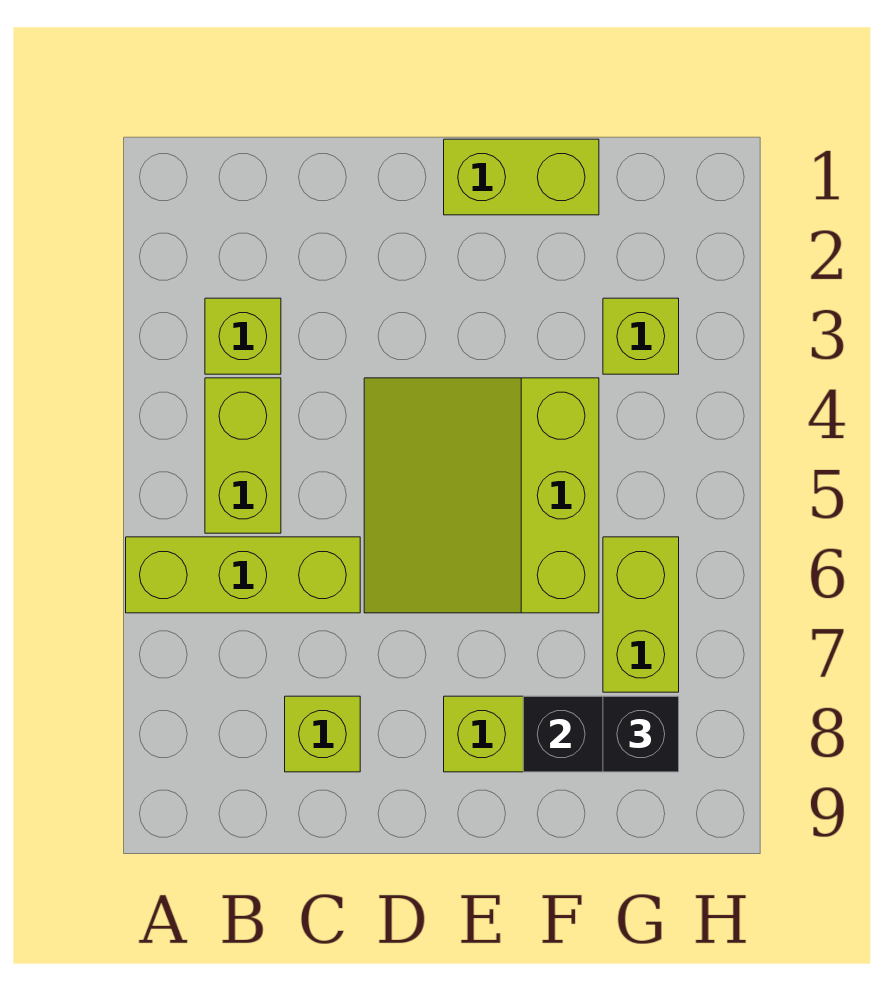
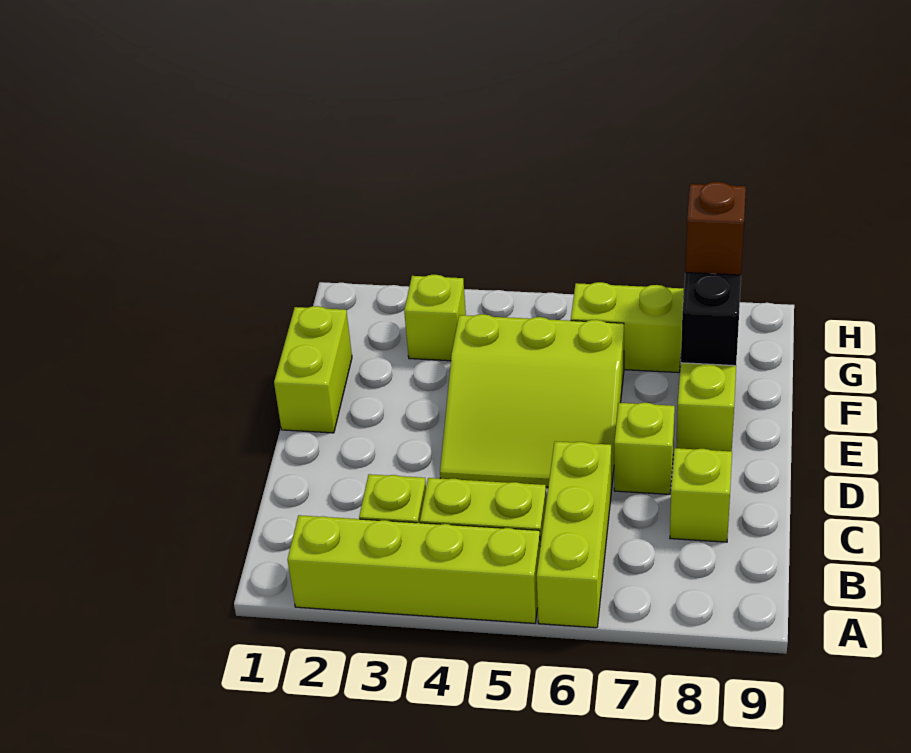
none -> lime 1x4 brick [287,515,540,623]
none -> lime 1x1 brick [614,403,675,494]
black 1x1 brick [603,696,679,772] -> brown 1x1 brick [685,182,746,275]

